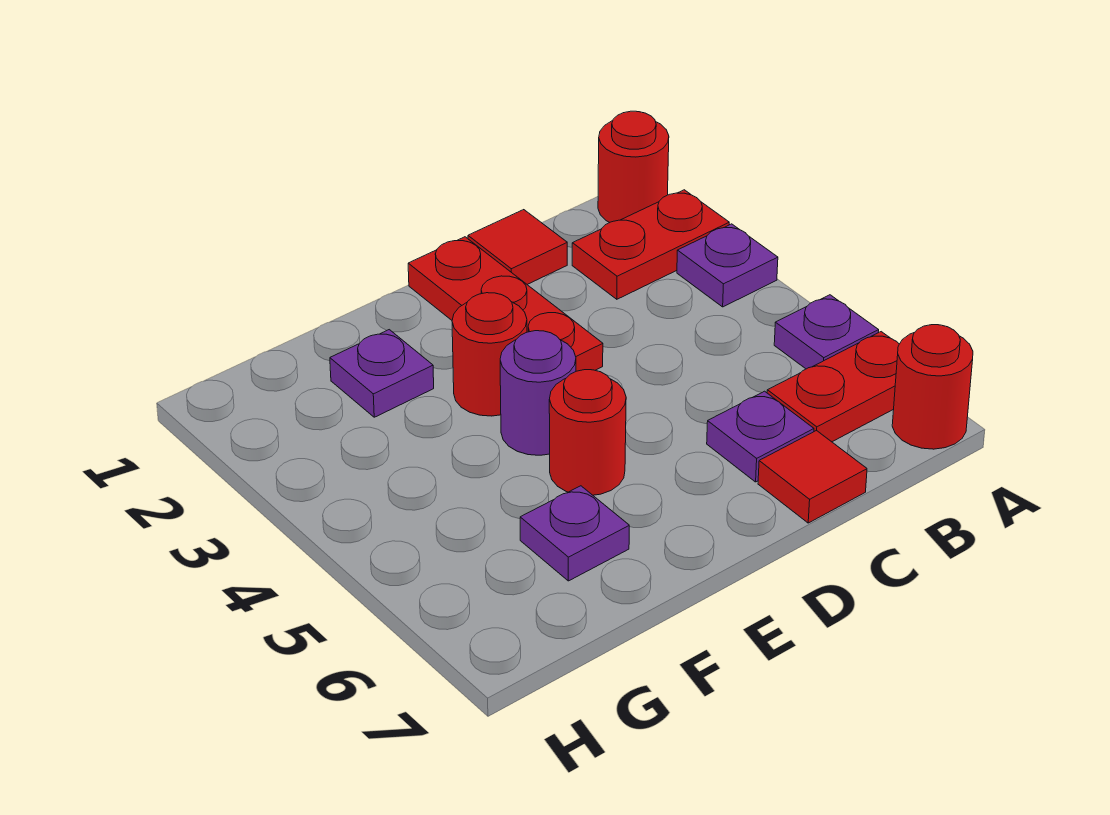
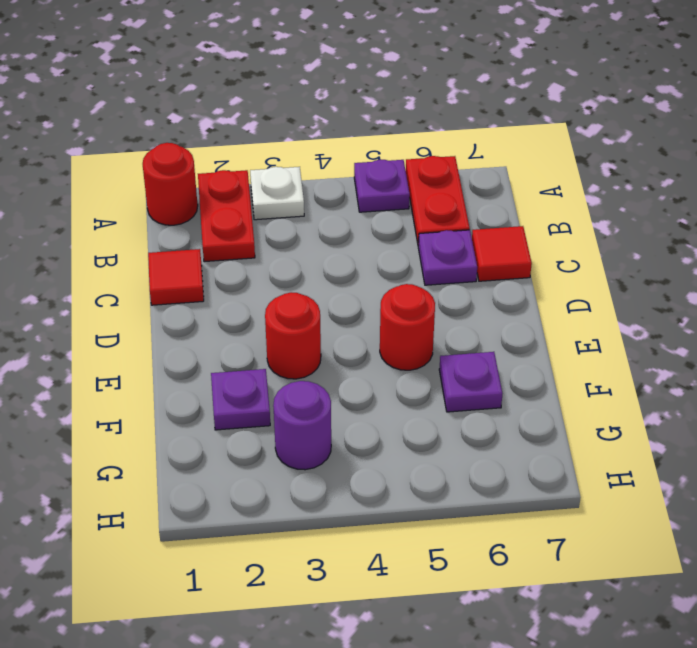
purple 1x1 plate [677,224,778,307] -> white 1x1 plate [250,167,304,220]
red 1x1 round brick [892,325,973,449] -> none
red 1x3 plate [408,237,603,371] -> none
purple 1x1 round brick [500,331,576,455] -> purple 1x1 round brick moved to [273,381,331,470]

